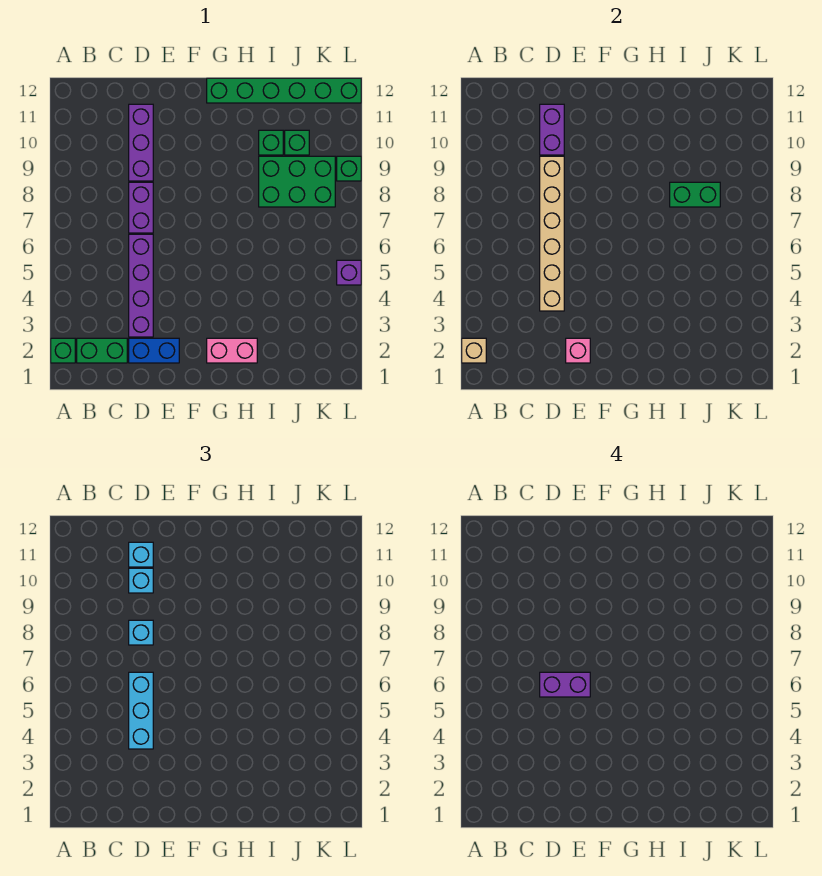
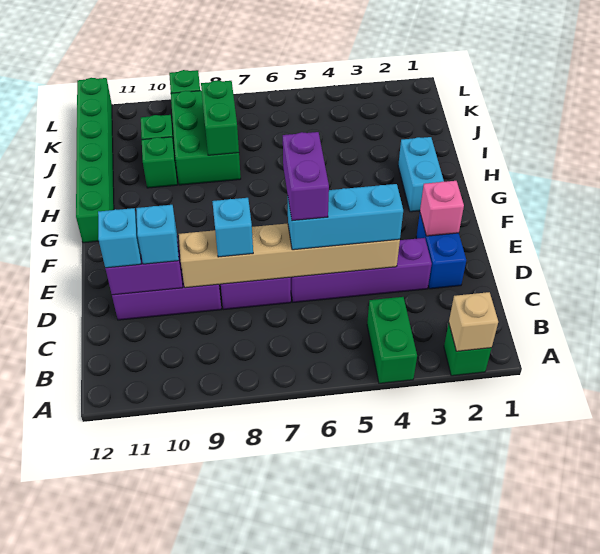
green 1x2 brick [77,338,127,363] -> green 1x2 brick moved to [367,297,417,383]
pink 1x2 brick [207,338,257,363] -> cyan 1x2 brick [398,137,444,212]
purple 1x1 brick [337,260,361,285] -> none

